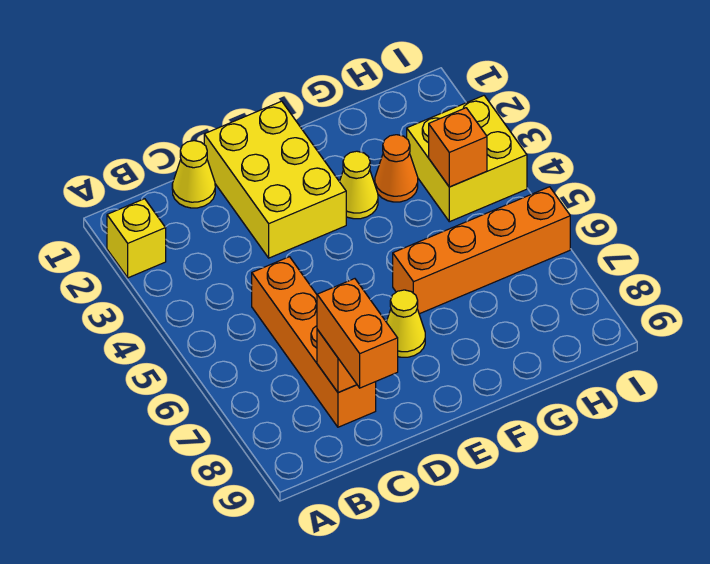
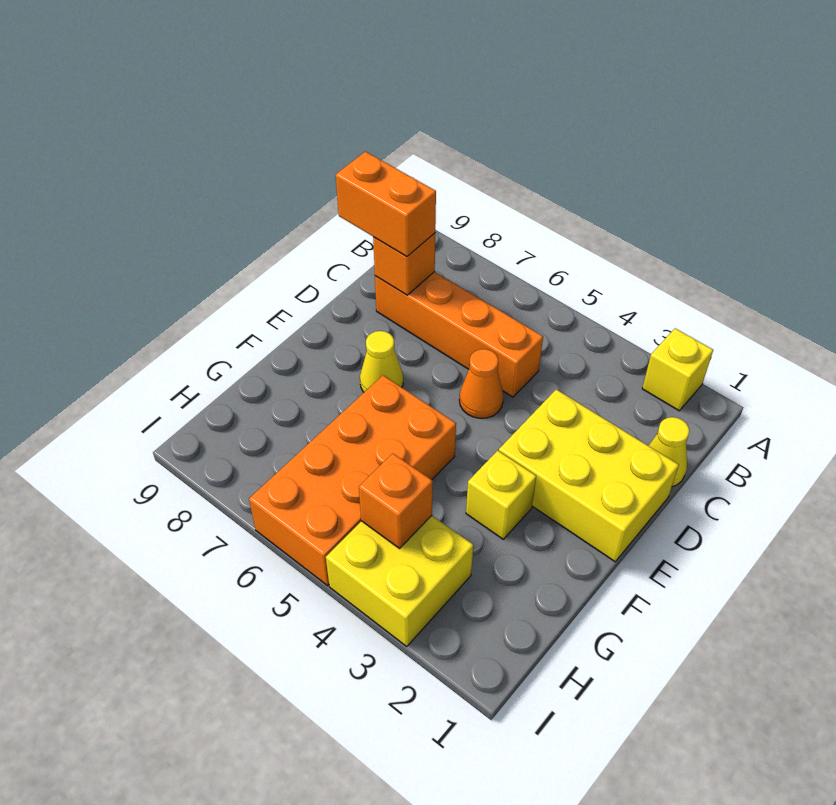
yellow 1x1 cone [339,151,378,219] -> yellow 1x1 brick [466,451,536,539]
orange 1x4 brick [393,187,570,314] -> orange 2x4 brick [249,375,456,586]
orange 1x1 cone [375,135,418,202] -> orange 1x1 cone moved to [459,349,503,418]

